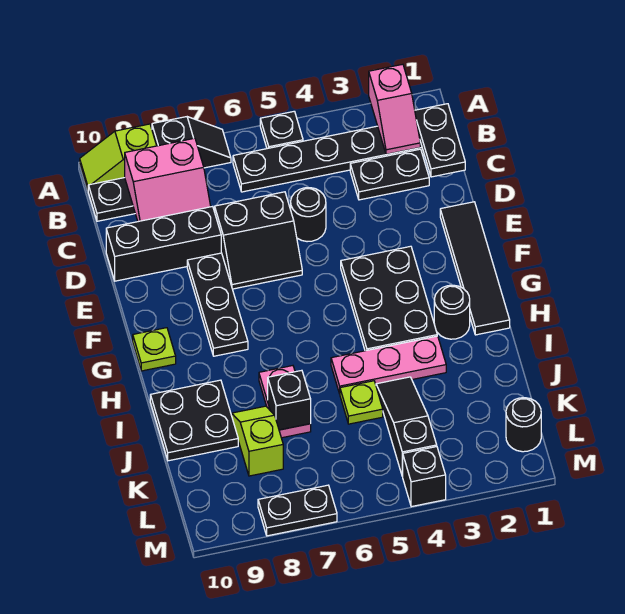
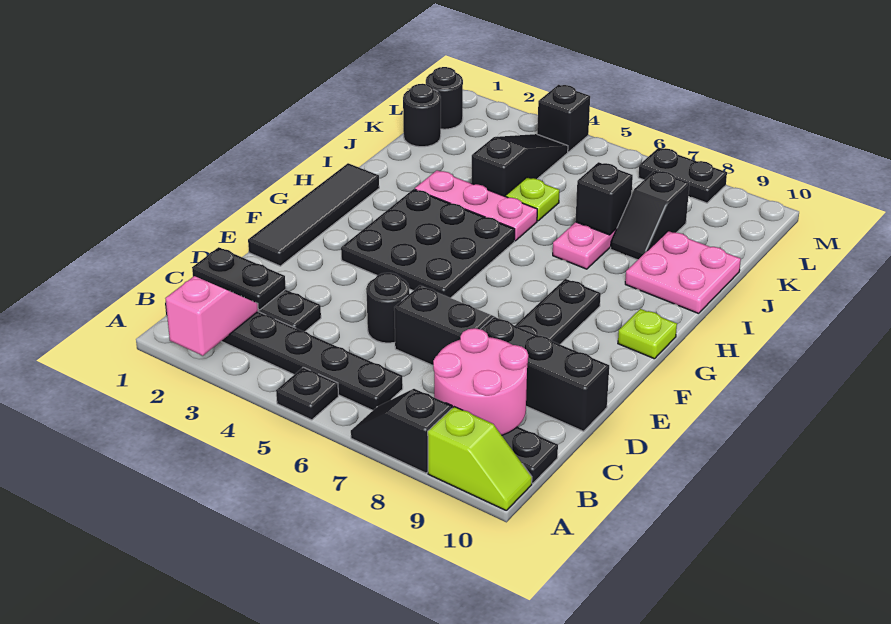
black 1x2 plate [415,104,465,177] -> black 1x2 plate turned to [192,247,286,310]
pink 2x2 slope [125,138,211,222] -> pink 2x2 round brick [433,328,528,435]
black 2x3 plate [341,246,437,351] -> black 3x3 plate [341,189,515,298]
black 1x1 round brick [434,285,470,339] -> black 1x1 round brick moved to [403,84,441,147]
black 2x2 plate [150,380,238,461] -> pink 2x2 plate [625,231,741,313]
black 1x3 slope [376,377,437,476] -> black 1x3 slope turned to [471,134,568,197]
lime 1x2 slope [232,406,283,476] -> black 1x2 slope [611,170,689,260]

